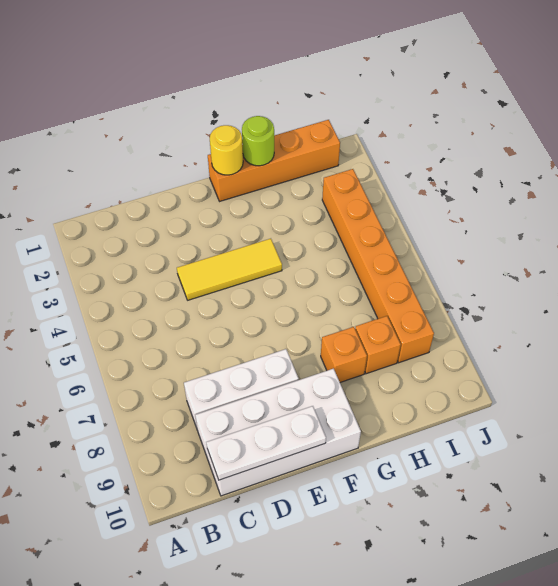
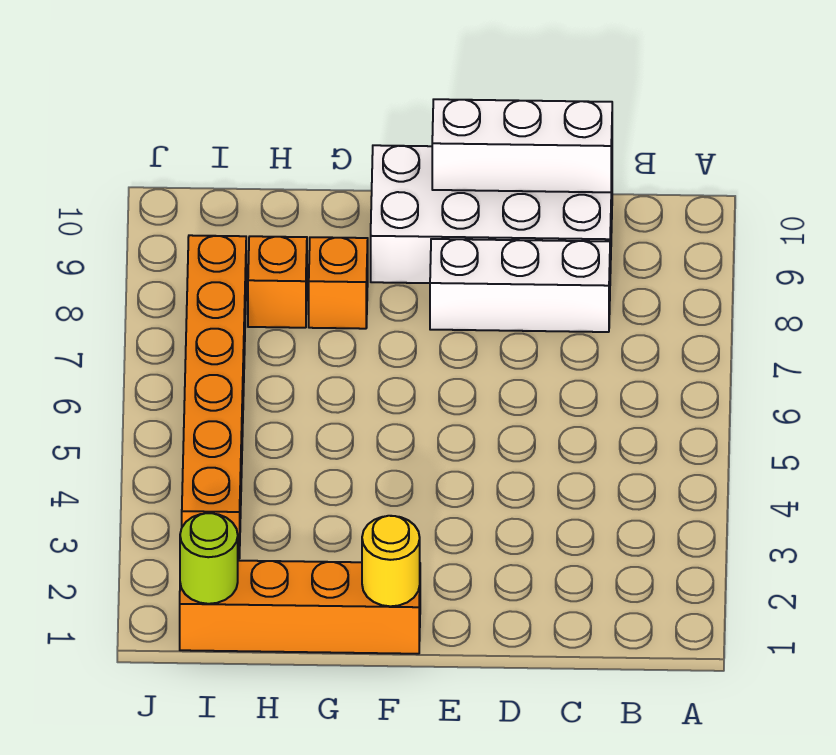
white 1x3 plate [206,406,326,480] -> white 1x3 brick [432,99,612,192]
yellow 1x3 tile [177,239,282,300] -> none
lime 1x1 round brick [242,116,274,166] -> lime 1x1 round brick moved to [180,513,238,604]

